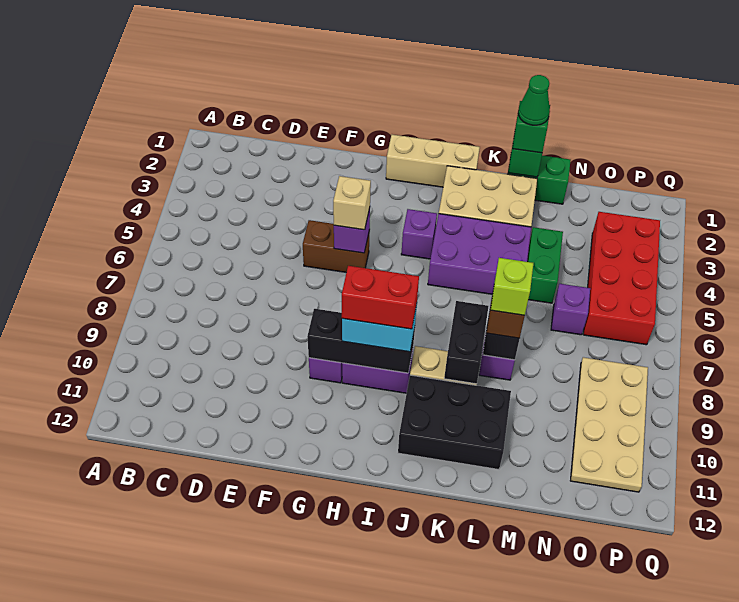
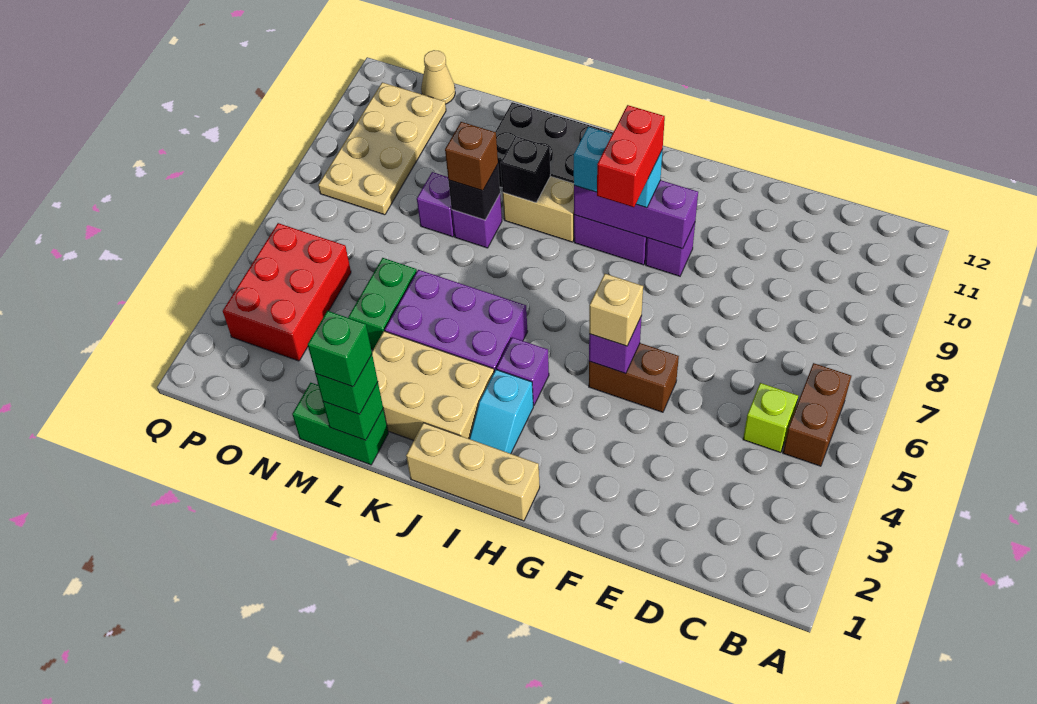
none -> brown 1x2 brick [783,363,851,466]
black 1x3 brick [307,309,415,373] -> purple 1x3 brick [574,180,698,249]
red 1x2 brick [342,266,419,329] -> red 1x2 brick turned to [597,105,665,207]
none -> cyan 1x2 slope [470,370,533,454]
black 1x2 brick [444,301,489,384] -> black 1x1 brick [501,136,550,203]
green 1x1 cone [518,75,550,125] -> green 1x1 brick [308,311,372,387]
lime 1x1 brick [491,258,533,315] -> lime 1x1 brick moved to [743,383,798,452]
purple 1x1 brick [551,284,590,335] -> purple 1x1 brick moved to [417,172,454,237]
red 2x4 brick [583,212,660,345] -> red 2x3 brick [223,223,351,361]
none -> tan 1x1 cone [421,50,455,104]

